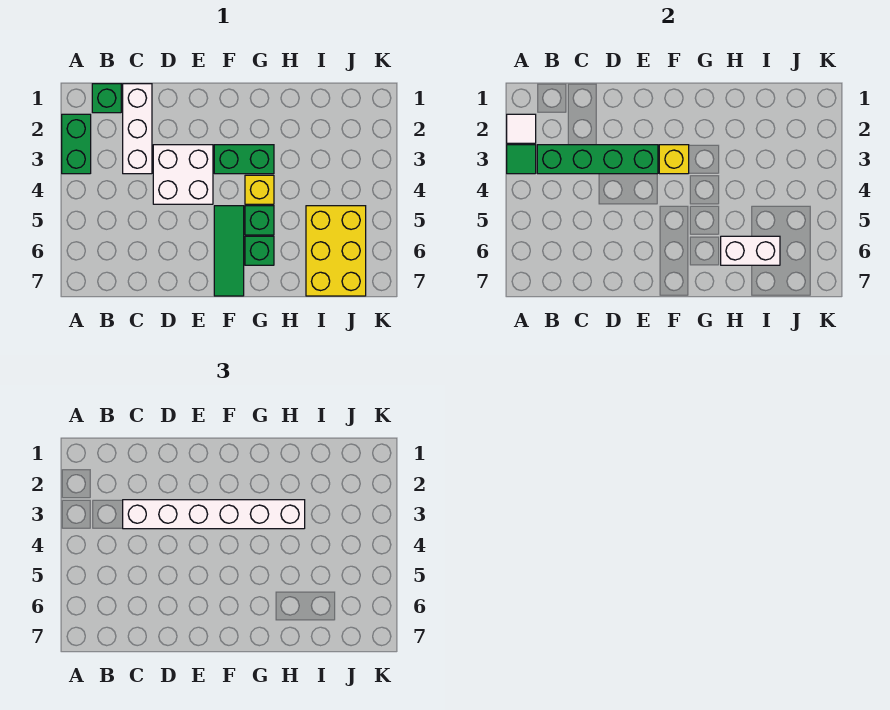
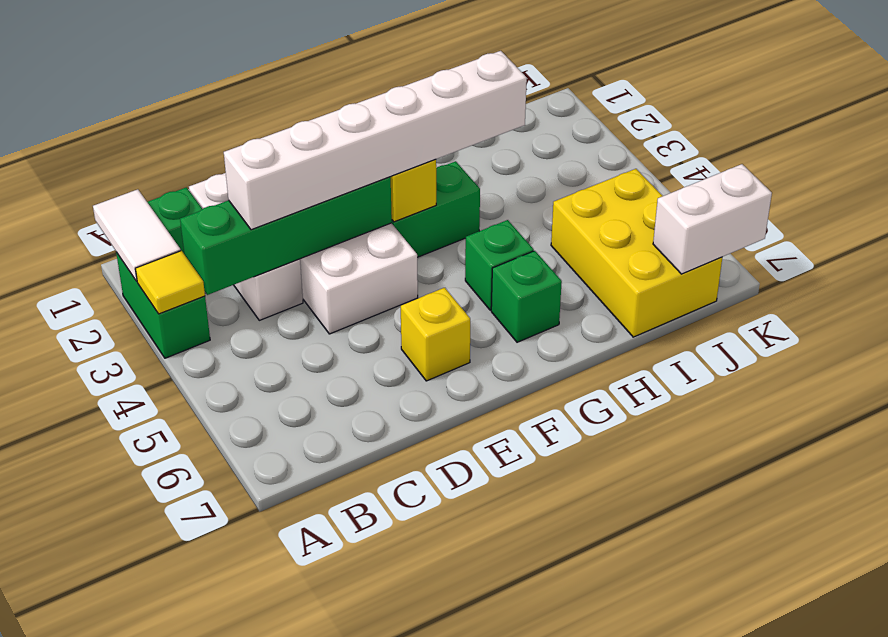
white 1x1 tile [507,114,536,143] -> white 1x2 tile [93,189,181,281]
green 1x1 tile [507,145,536,174] -> yellow 1x1 tile [135,251,205,314]
green 1x3 tile [214,206,244,296] -> none
yellow 1x1 brick [245,175,274,204] -> yellow 1x1 brick moved to [401,288,470,381]
white 1x2 brick [721,236,780,265] -> white 1x2 brick moved to [653,164,772,274]

